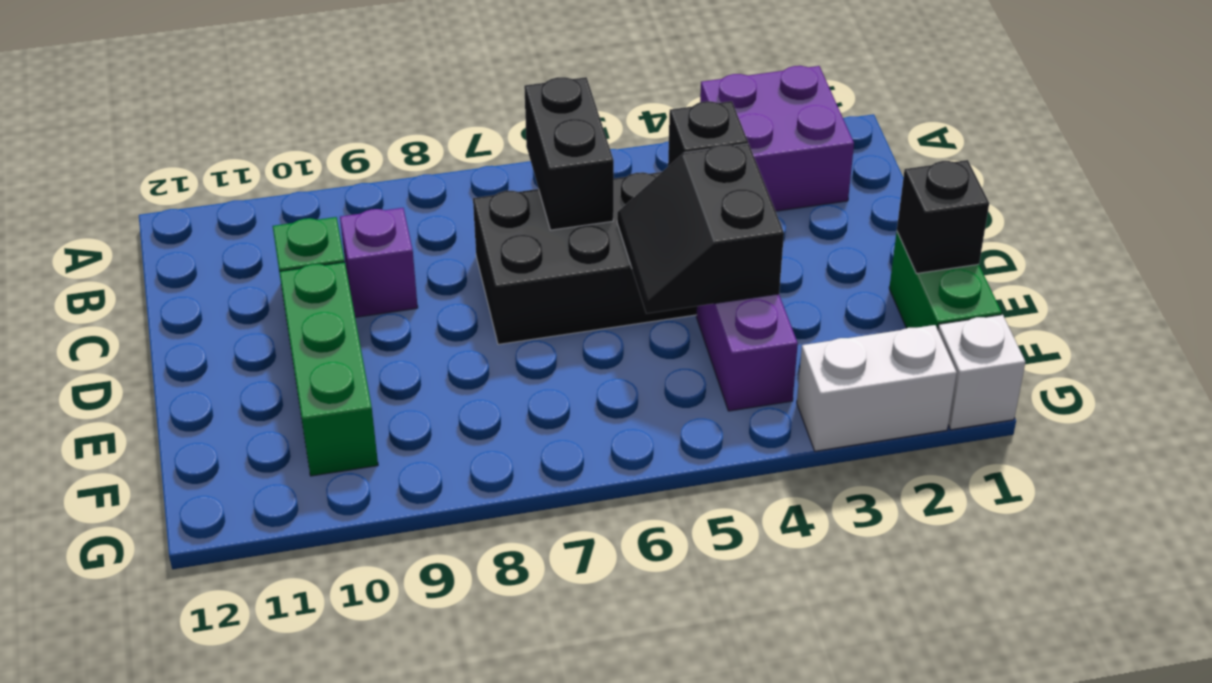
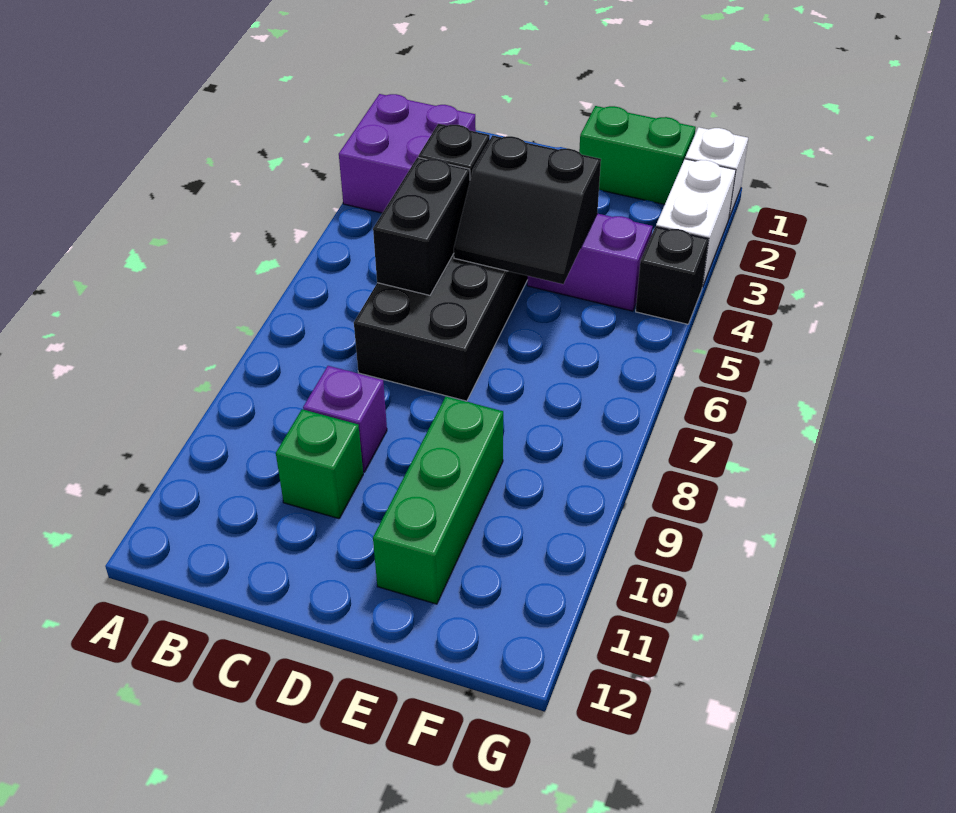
black 1x2 brick [524,77,614,230] -> black 1x2 brick turned to [373,157,470,295]
green 1x3 brick [279,262,378,476] -> green 1x3 brick turned to [373,396,503,604]
black 1x1 brick [897,160,989,274] -> black 1x1 brick moved to [636,227,709,324]

